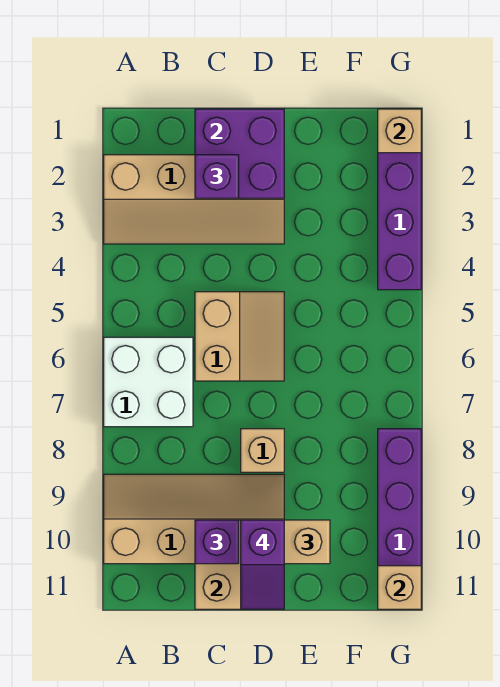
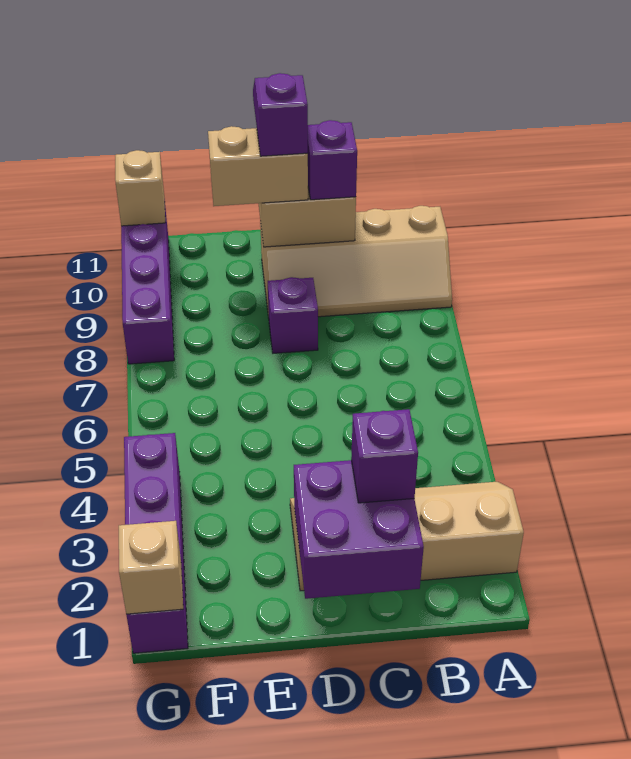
white 2x2 brick [104,337,193,427] -> none
tan 2x2 slope [195,292,284,381] -> none
tan 1x1 brick [241,429,284,472] -> purple 1x1 brick [268,277,318,353]

